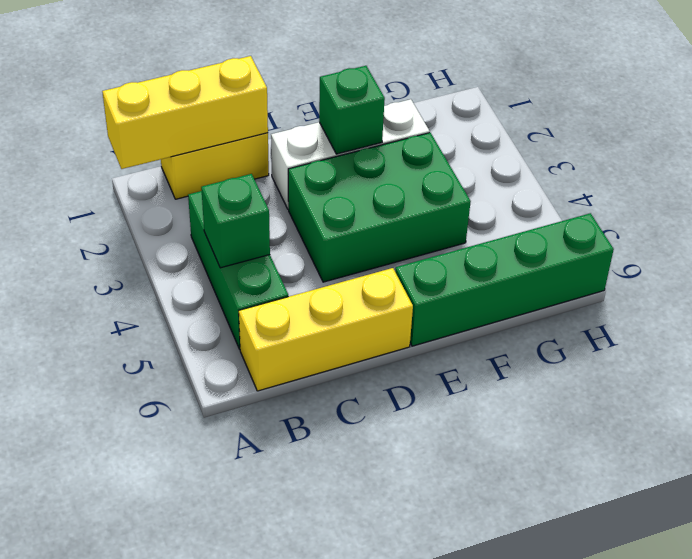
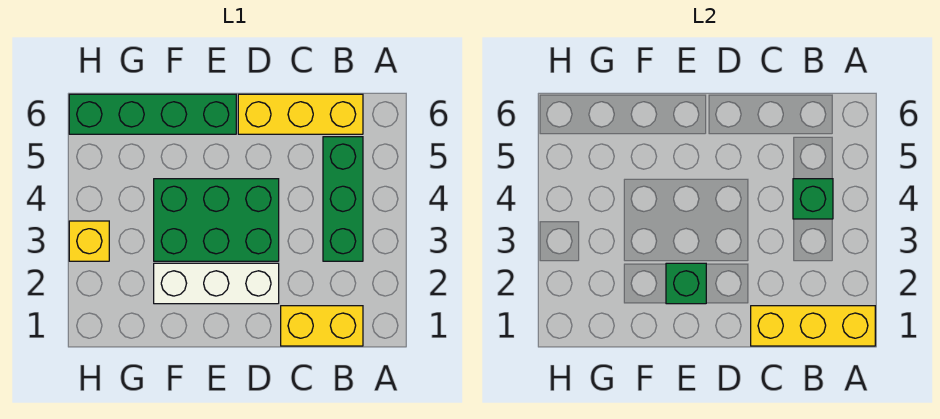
none -> yellow 1x1 brick [69,221,109,261]

